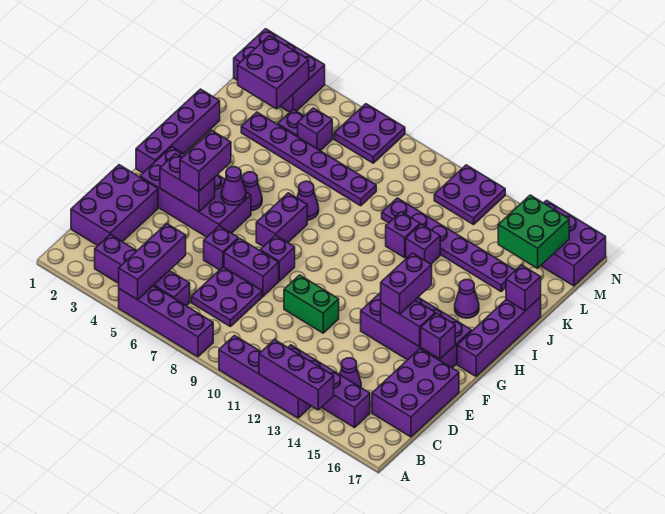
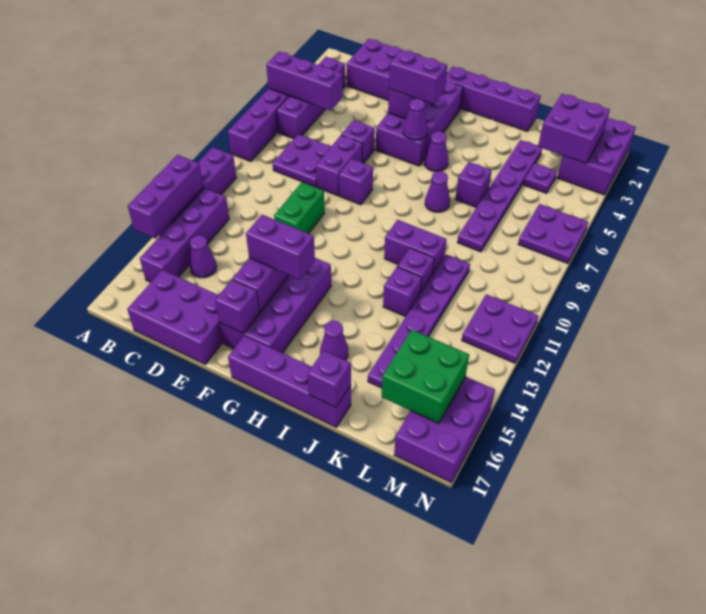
purple 1x2 brick [256,193,307,247] -> purple 1x2 brick moved to [384,220,447,274]
purple 1x1 brick [298,108,332,151] -> purple 1x1 brick moved to [456,162,492,207]

